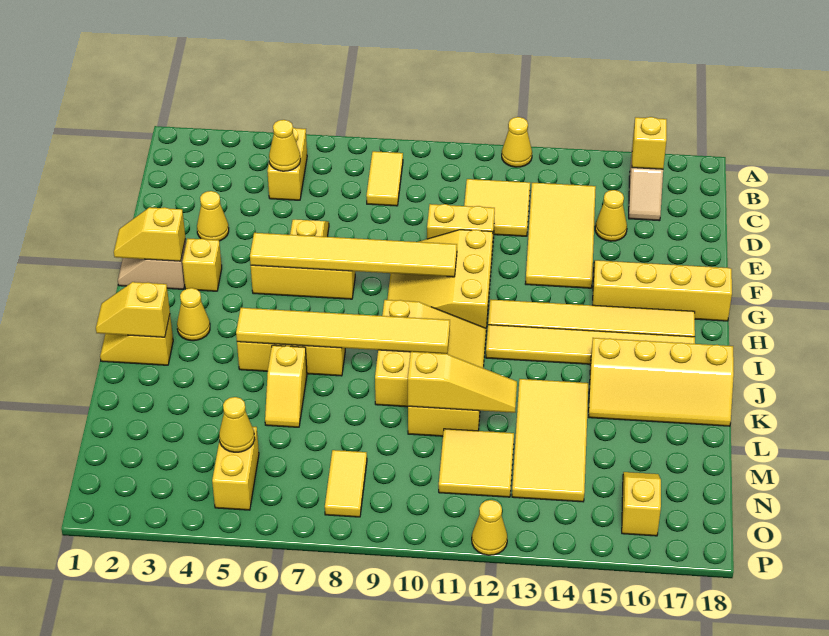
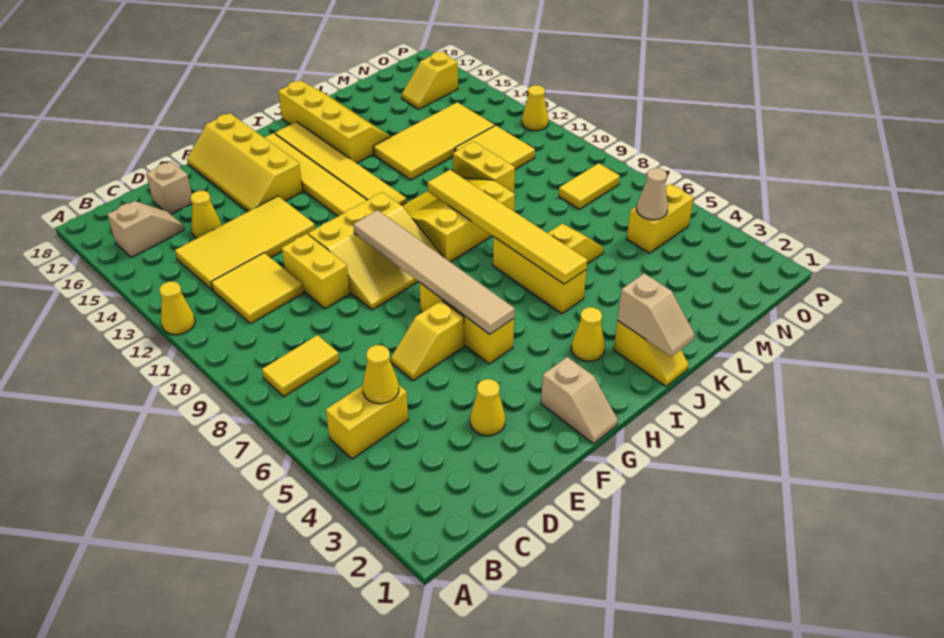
yellow 1x1 brick [632,117,667,169] -> none
none -> tan 1x1 brick [146,161,192,214]
yellow 1x2 slope [114,207,185,261] -> none
yellow 1x1 brick [182,238,222,291] -> none
yellow 1x6 tile [250,233,457,277] -> tan 1x6 tile [353,210,515,334]
yellow 1x2 slope [96,282,170,337] -> tan 1x2 slope [617,273,695,357]
yellow 1x3 slope [408,352,517,413] -> none
yellow 1x1 cone [219,397,255,452] -> tan 1x1 cone [637,168,668,220]

